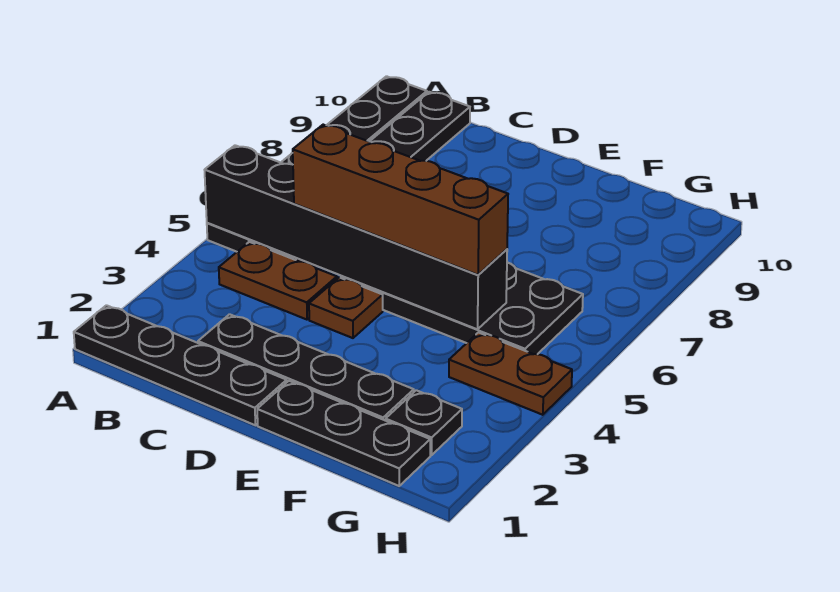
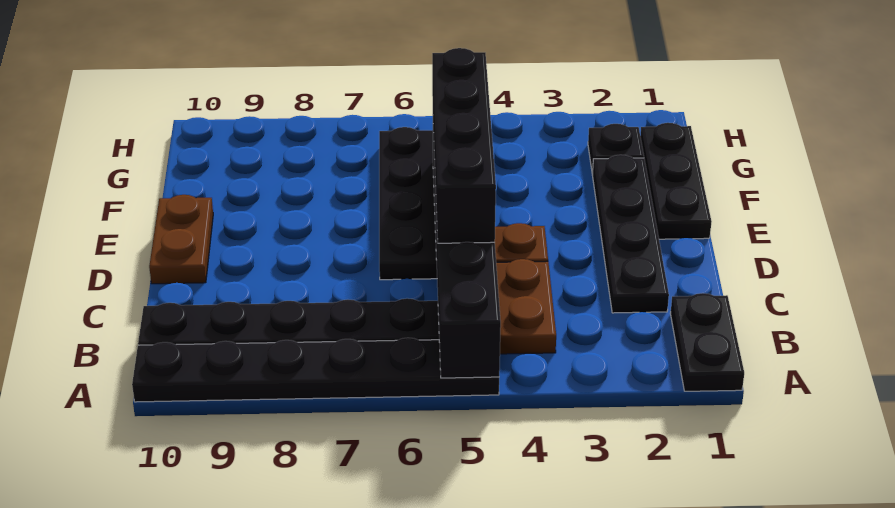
black 1x4 plate [74,305,287,425] -> black 1x2 plate [670,293,744,391]
brown 1x4 brick [293,125,508,275] -> black 1x4 brick [432,48,496,243]
brown 1x2 plate [449,333,572,415] -> brown 1x2 plate moved to [149,195,213,284]

